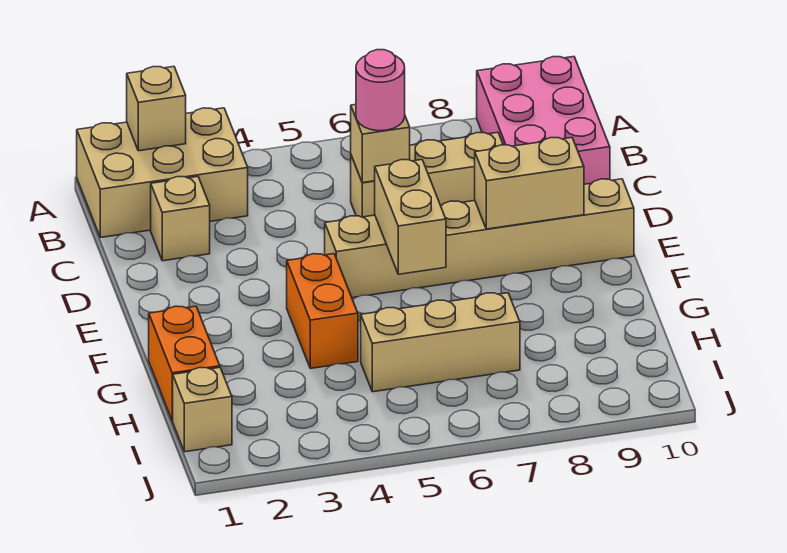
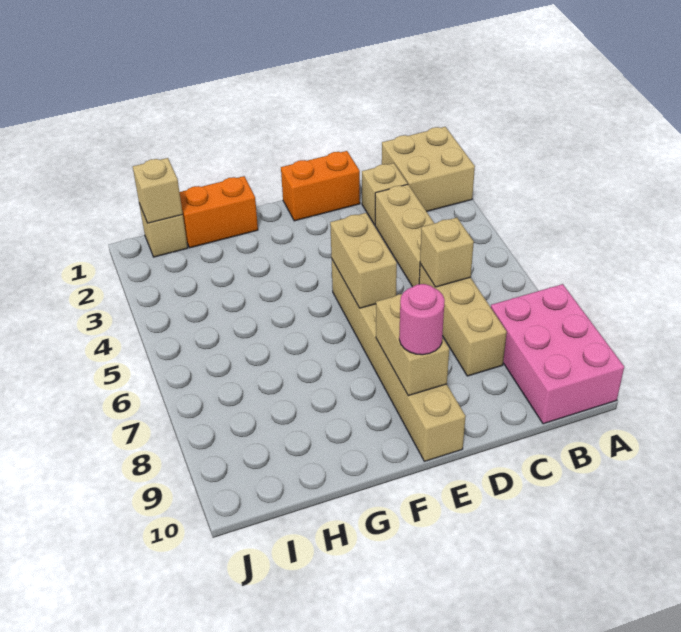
tan 2x3 brick [77,108,248,238] -> tan 2x2 brick [382,127,475,212]
tan 1x1 brick [127,67,186,151] -> tan 1x1 brick moved to [133,158,183,223]
pink 2x3 brick [477,57,610,184] -> pink 2x3 brick turned to [491,284,624,424]
pink 1x1 round brick [356,50,405,131] -> pink 1x1 round brick moved to [399,284,445,355]
tan 1x2 brick [375,160,446,274] -> tan 1x2 brick turned to [330,213,397,308]
orange 1x2 brick [287,254,358,369] -> orange 1x2 brick moved to [281,151,360,221]
tan 1x3 brick [361,293,520,392] -> tan 1x3 brick moved to [375,184,434,287]

